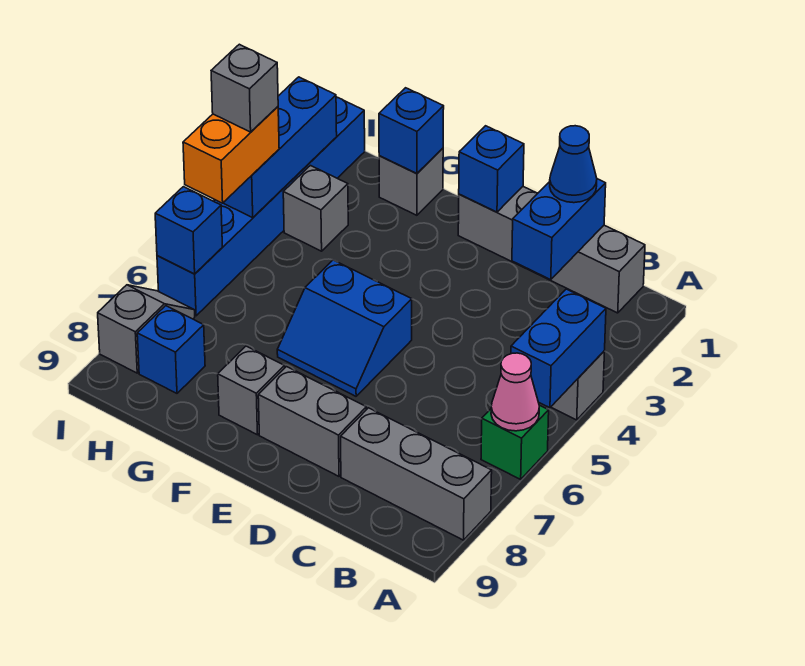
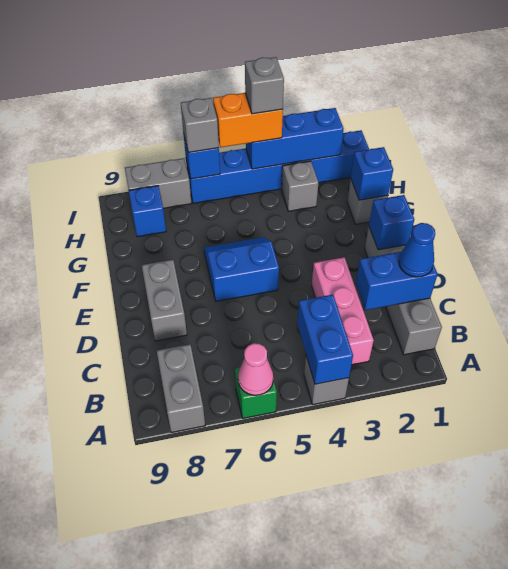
blue 1x2 brick [511,289,606,408] -> blue 1x2 brick turned to [297,295,353,384]
grey 1x3 brick [341,408,492,540] -> grey 1x2 brick [157,344,205,433]
none -> pink 1x3 brick [312,257,374,365]
blue 2x2 slope [277,260,412,396] -> blue 2x2 slope turned to [204,237,279,301]
grey 1x1 brick [218,346,285,435] -> grey 1x1 brick moved to [181,98,219,152]
grey 1x2 slope [98,285,195,373] -> grey 1x2 brick [125,158,191,208]

